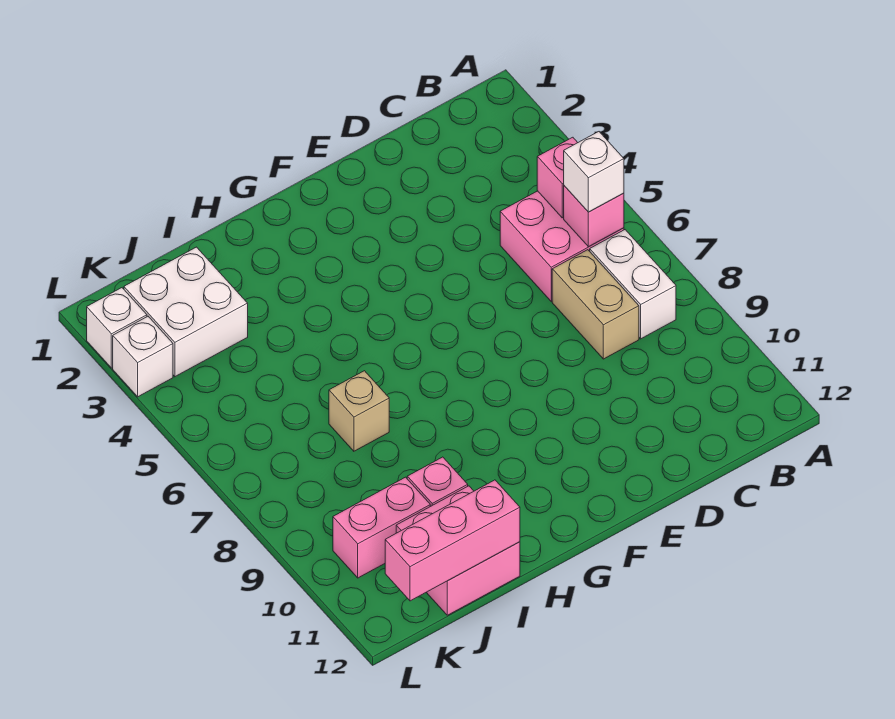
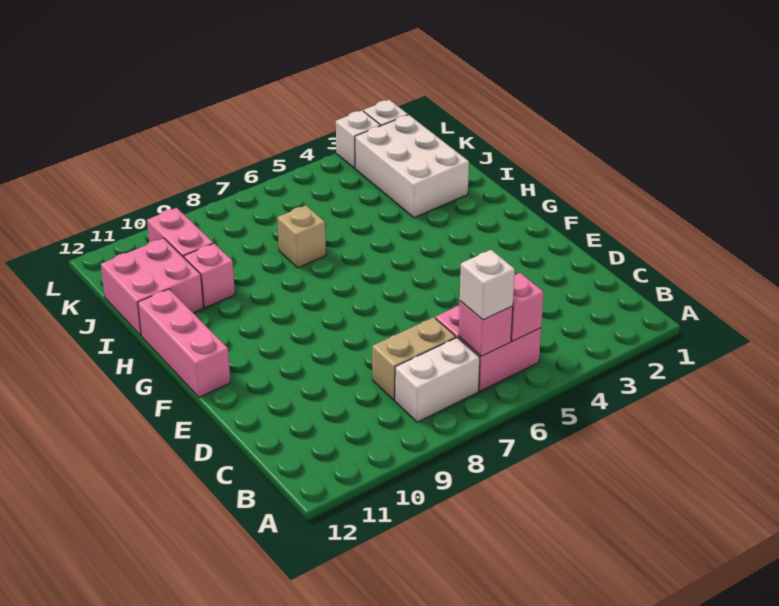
pink 1x3 brick [385,480,520,601] -> pink 1x3 brick moved to [138,289,230,397]
white 2x2 brick [124,247,248,377] -> white 2x3 brick [355,115,469,218]

